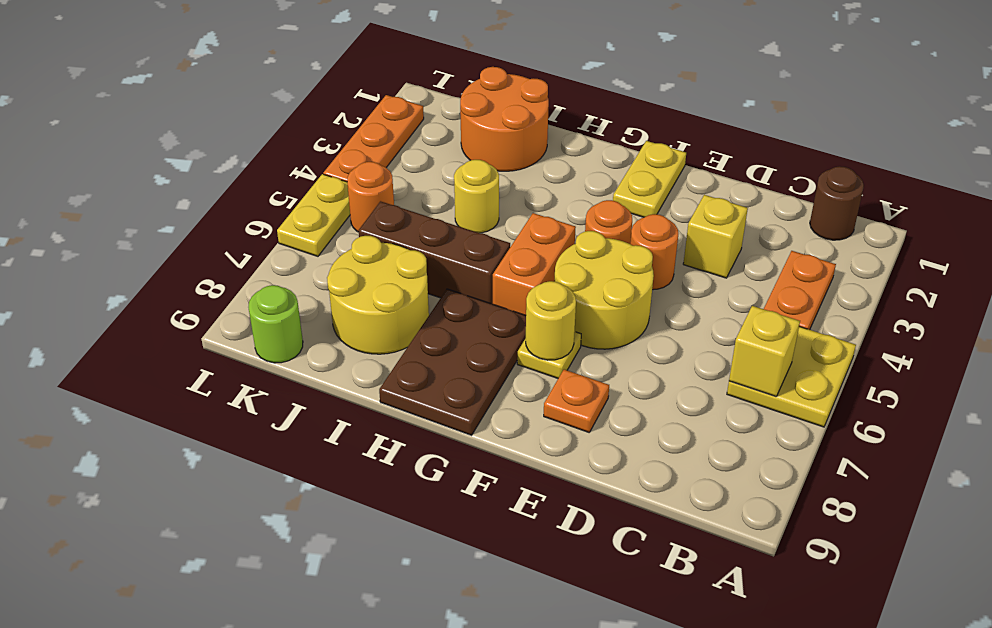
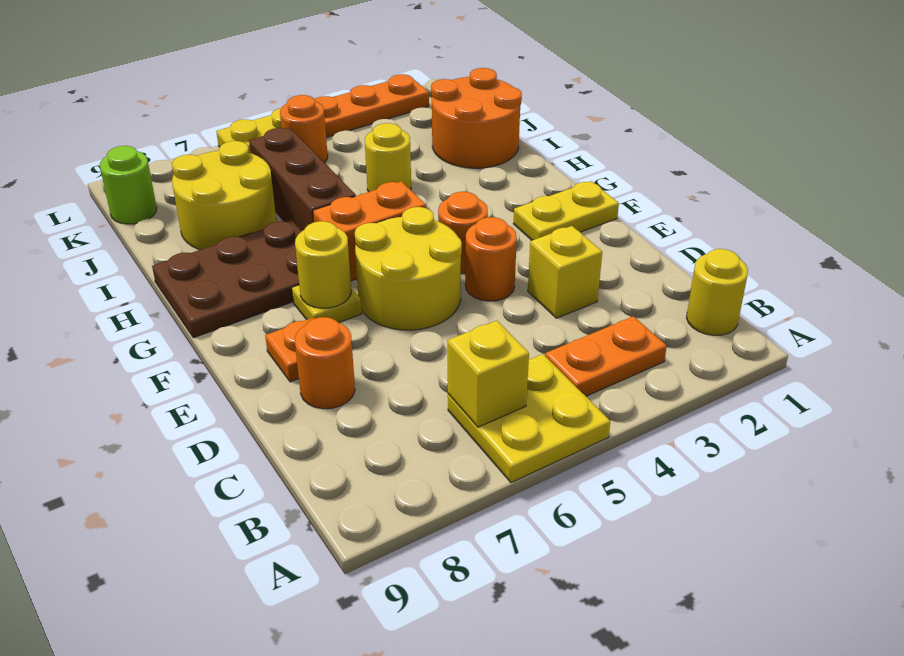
brown 1x1 round brick [810,166,864,240] -> yellow 1x1 round brick [686,249,748,335]
none -> orange 1x1 round brick [295,317,355,409]

